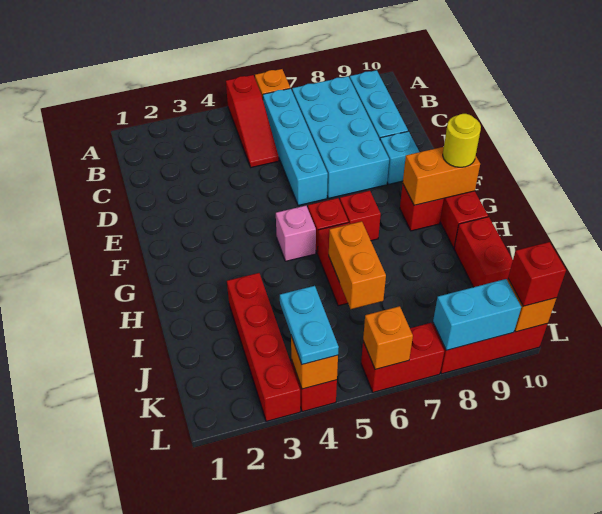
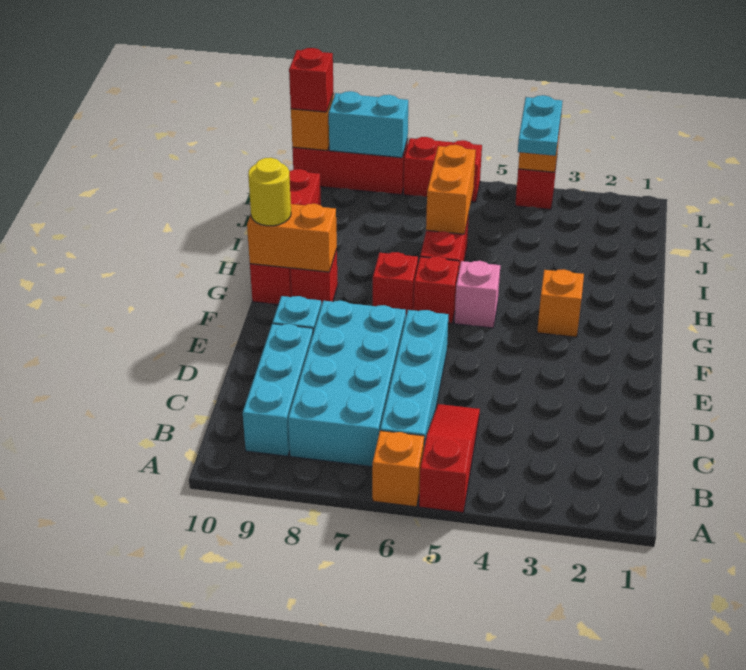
red 1x4 brick [227,273,300,421] -> none
orange 1x1 brick [363,306,413,369] -> orange 1x1 brick moved to [537,269,584,337]

